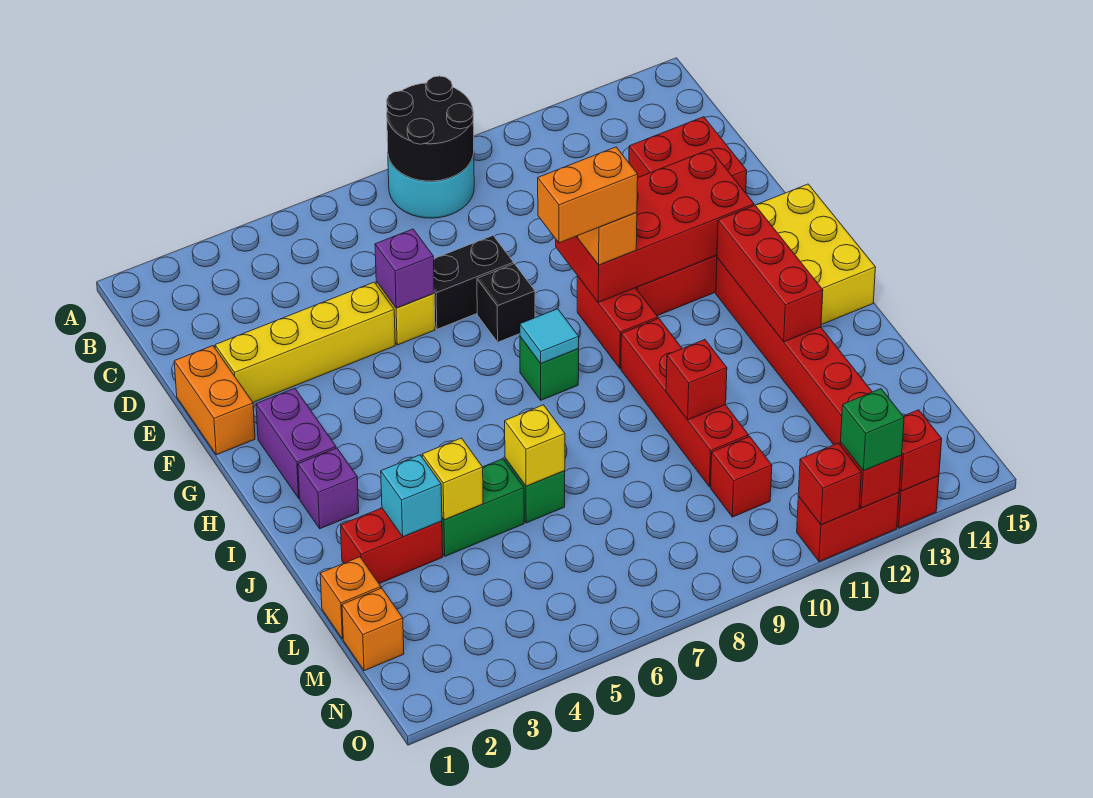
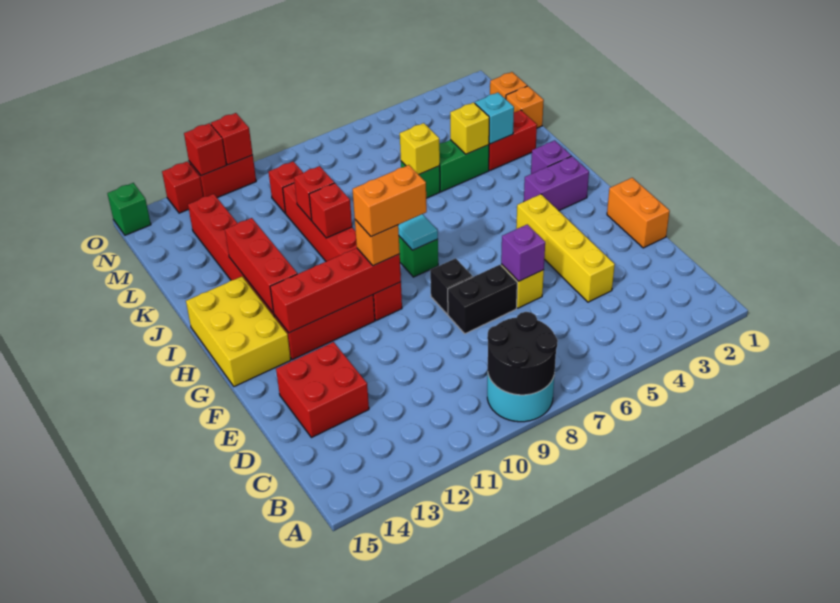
yellow 1x4 brick [215,282,395,402] -> yellow 1x4 brick turned to [516,194,615,302]
red 2x4 brick [556,149,754,302] -> red 1x4 brick [270,248,401,333]
purple 1x2 brick [256,388,336,498] -> purple 1x2 brick turned to [524,156,589,211]
green 1x1 brick [841,389,904,471] -> green 1x1 brick moved to [107,183,151,235]
red 1x1 brick [899,410,942,491] -> red 1x1 brick moved to [309,183,352,238]

